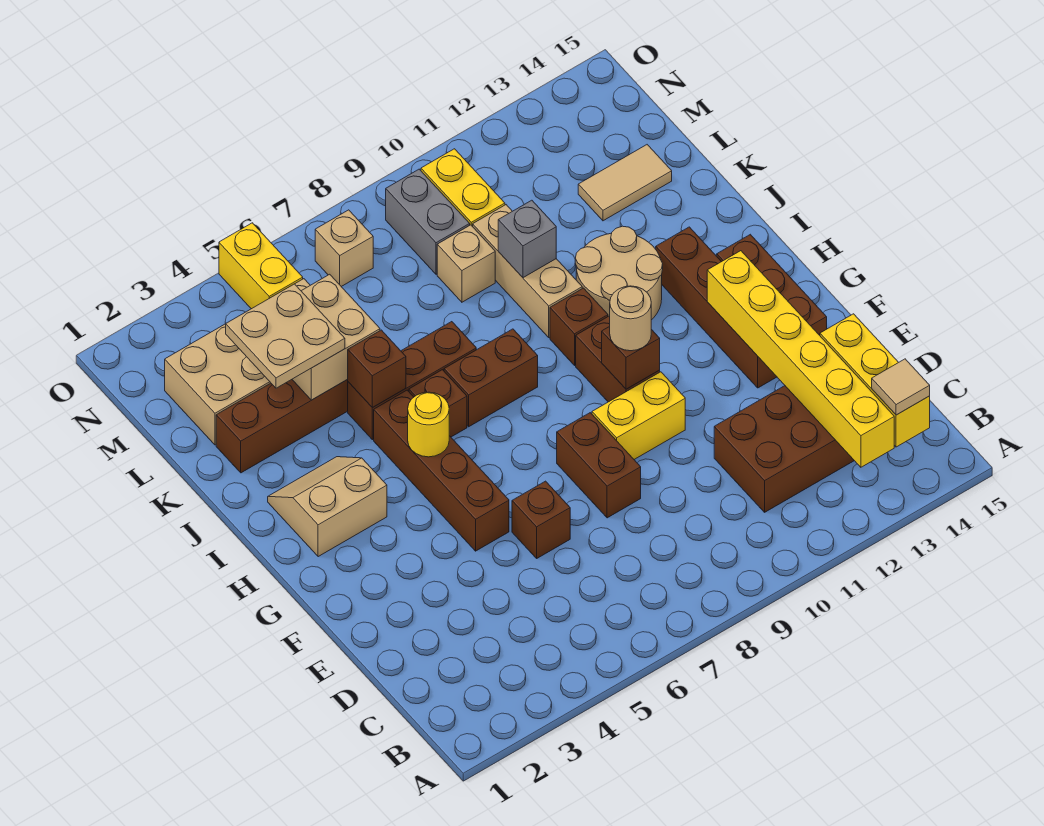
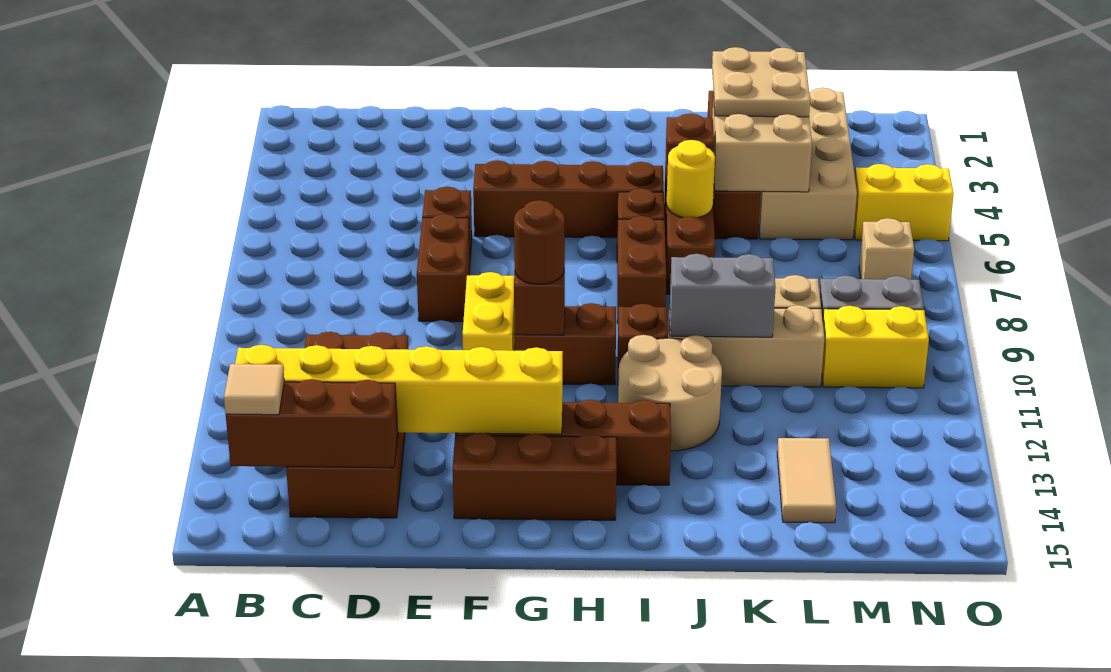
yellow 1x3 brick [820,314,930,447] -> brown 1x3 brick [226,379,398,468]
brown 1x2 brick [557,413,641,518] -> brown 1x2 brick turned to [417,214,470,322]
tan 1x1 round brick [610,286,651,351] -> brown 1x1 round brick [514,200,565,284]
tan 2x2 slope [268,457,387,557] -> none
yellow 1x1 round brick [408,392,449,457] -> yellow 1x1 round brick moved to [667,140,715,217]
grey 1x1 brick [498,200,556,278] -> grey 1x2 brick [670,254,776,337]

